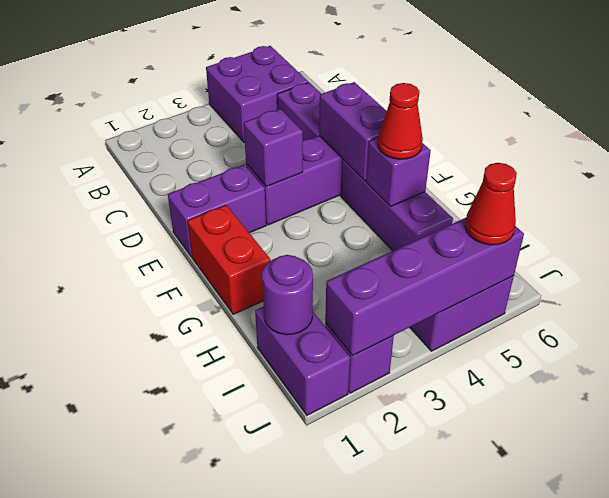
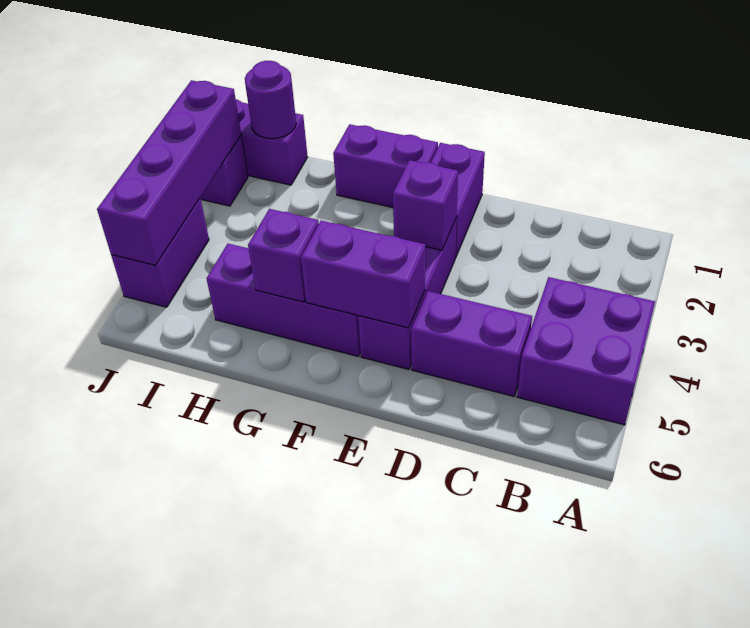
red 1x2 brick [188,205,271,314] -> purple 1x2 brick [333,124,438,208]
red 1x1 cone [378,83,423,159] -> none
red 1x1 cone [465,163,517,245] -> none

